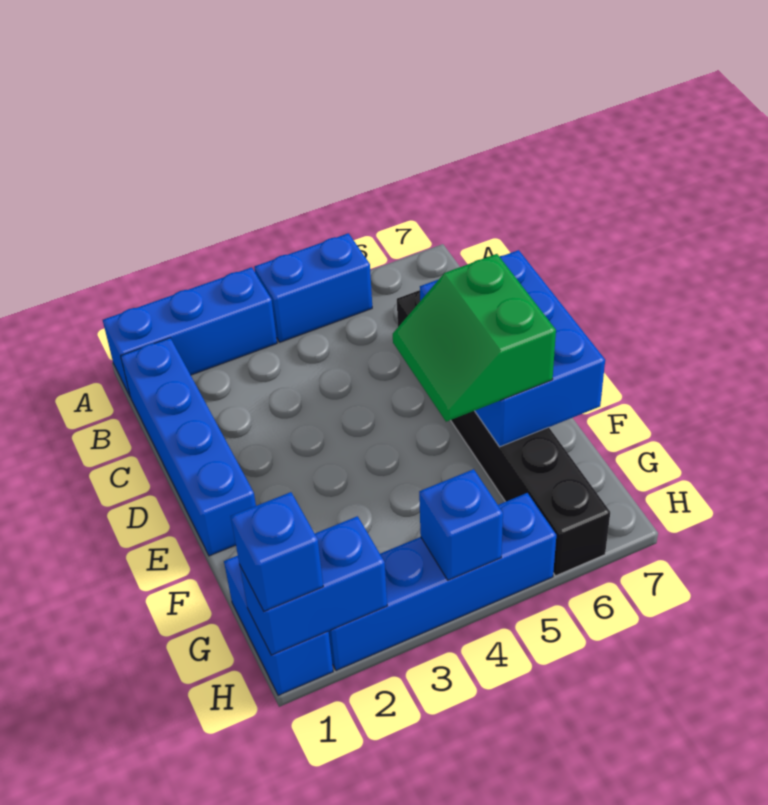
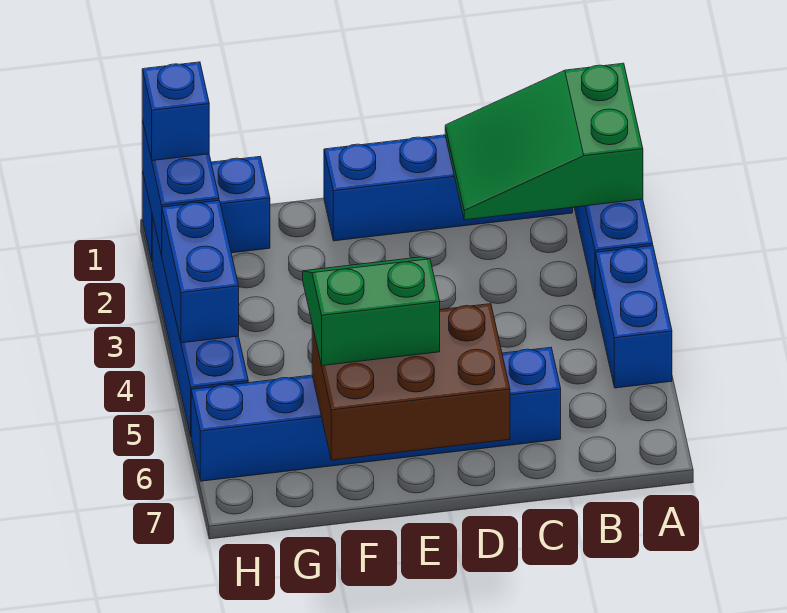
none -> green 2x3 slope [445,63,643,220]
black 1x6 brick [397,290,610,576] -> blue 1x6 brick [191,347,561,481]
blue 2x3 brick [420,250,605,447] -> brown 2x3 brick [312,304,510,460]
blue 1x1 brick [419,469,503,580] -> blue 1x2 brick [162,201,239,343]

